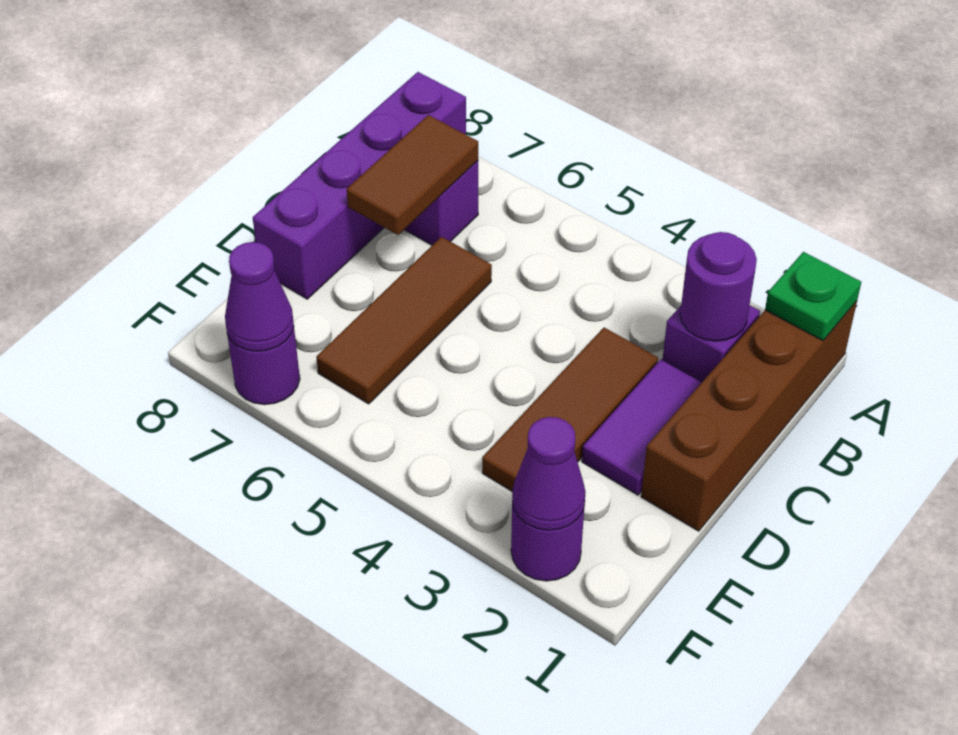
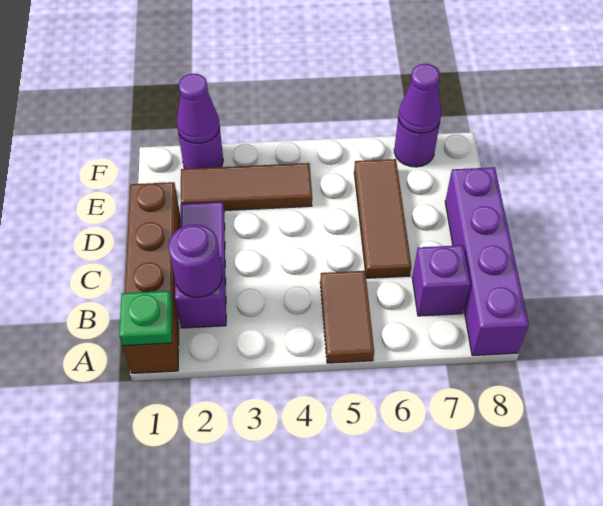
brown 1x2 tile [347,115,478,235] -> brown 1x2 tile moved to [320,271,374,363]
brown 1x3 tile [482,328,658,491] -> brown 1x3 tile turned to [181,163,312,211]

